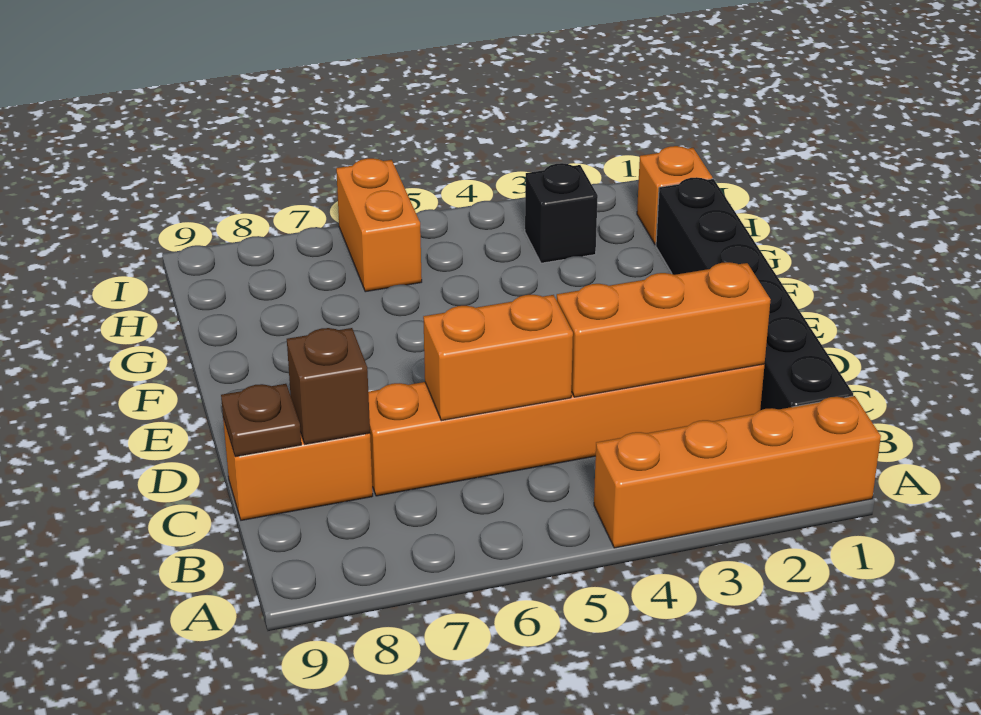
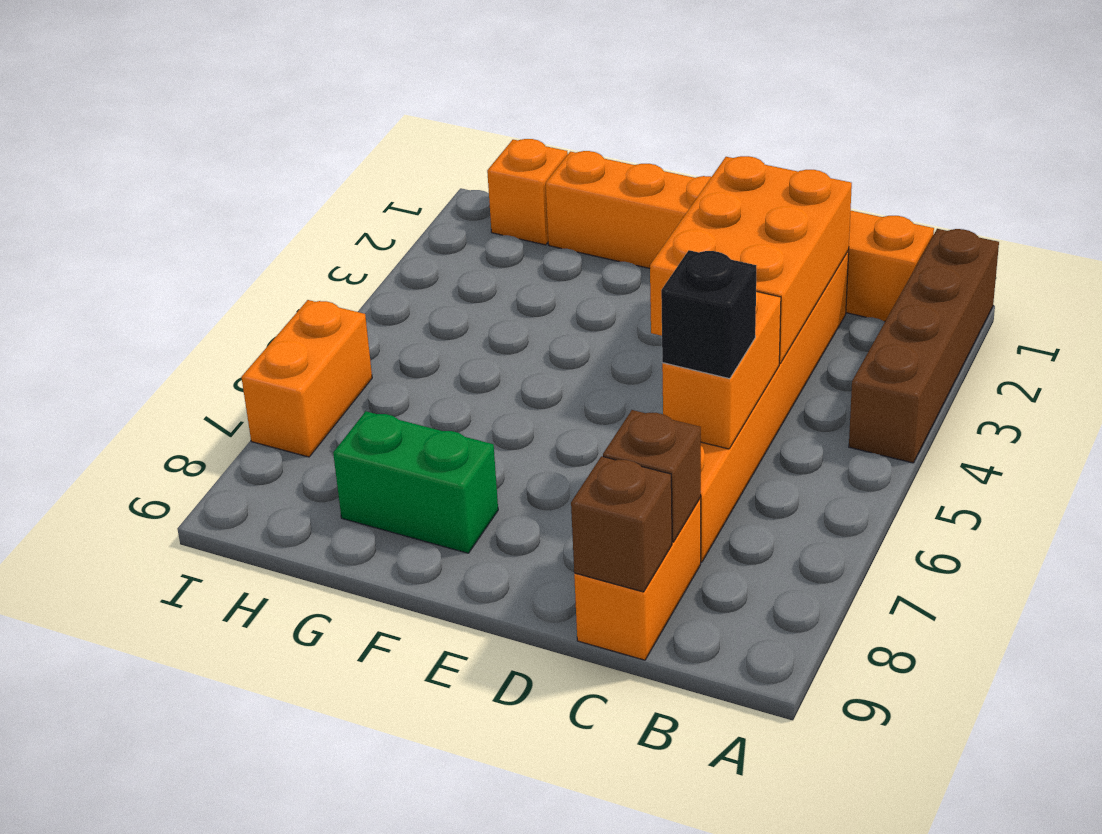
orange 1x4 brick [594,396,881,548] -> brown 1x4 brick [849,229,999,463]
black 1x6 brick [656,177,853,410] -> orange 1x6 brick [546,151,934,321]
orange 1x3 brick [557,262,771,397] -> orange 2x3 brick [650,156,852,363]
brown 1x1 plate [221,384,301,457] -> brown 1x1 brick [571,456,672,592]
none -> green 1x2 brick [333,411,498,553]
black 1x1 brick [525,163,598,263] -> black 1x1 brick moved to [661,250,756,379]
orange 1x2 brick [336,158,422,292] -> orange 1x2 brick turned to [241,300,372,457]

